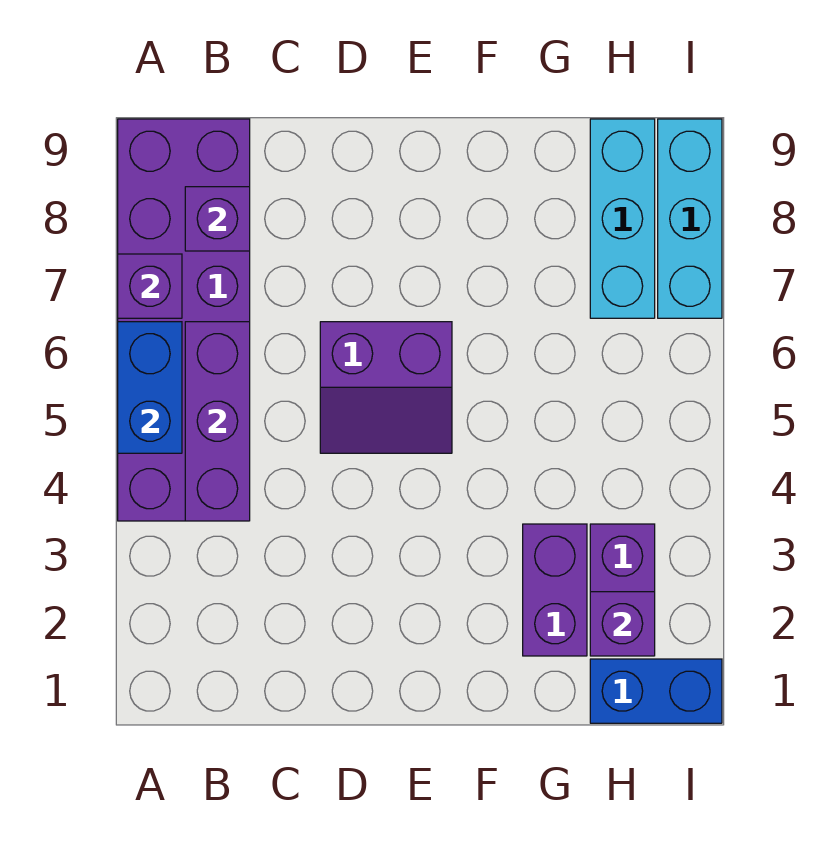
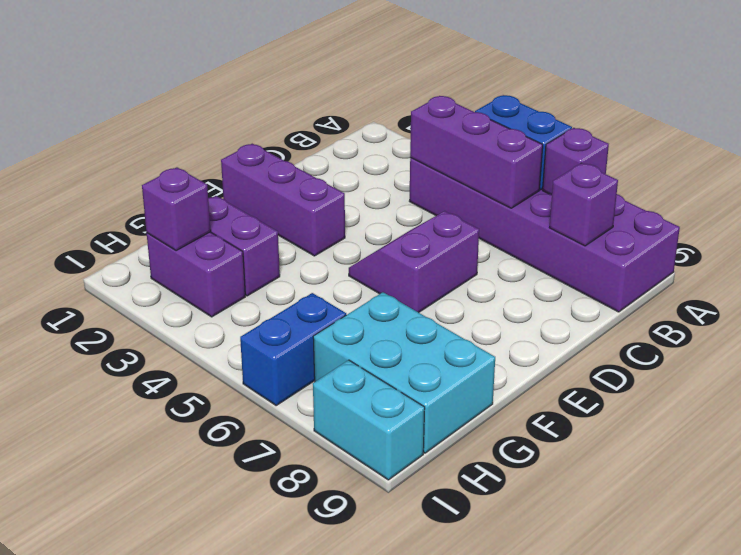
none -> purple 1x3 brick [221,144,345,256]
blue 1x2 brick [590,659,722,723] -> blue 1x2 brick moved to [240,293,346,405]
cyan 1x3 brick [590,119,655,318] -> cyan 2x3 brick [313,292,495,453]
cyan 1x3 brick [658,119,722,318] -> cyan 1x2 brick [313,360,425,480]

